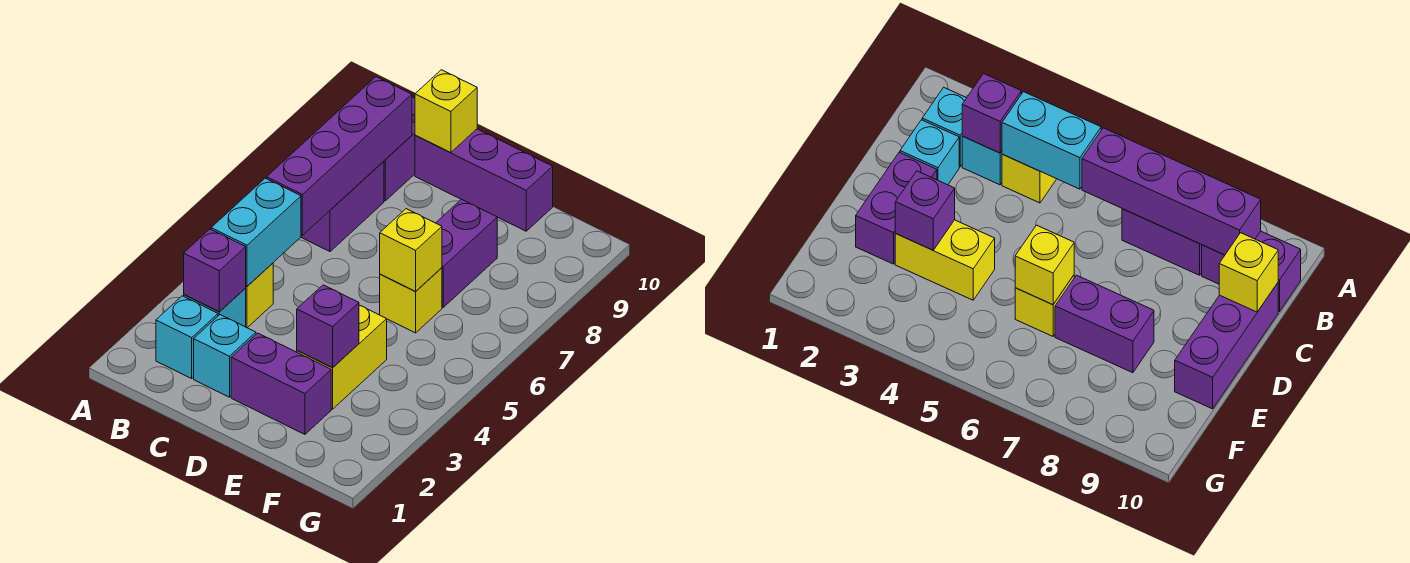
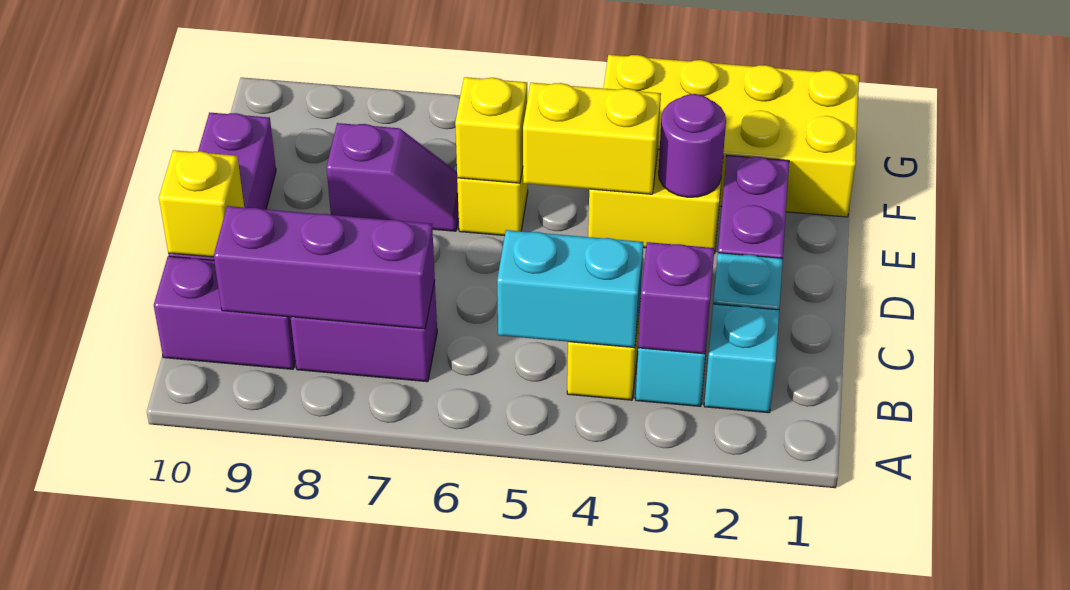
purple 1x4 brick [267,77,412,235] -> purple 1x3 brick [214,206,435,329]
purple 1x1 brick [297,285,359,368] -> purple 1x1 round brick [658,94,726,197]
none -> yellow 1x2 brick [523,83,661,194]
purple 1x2 brick [436,199,497,307] -> purple 1x2 slope [326,123,459,231]
none -> yellow 2x4 brick [603,55,859,217]

